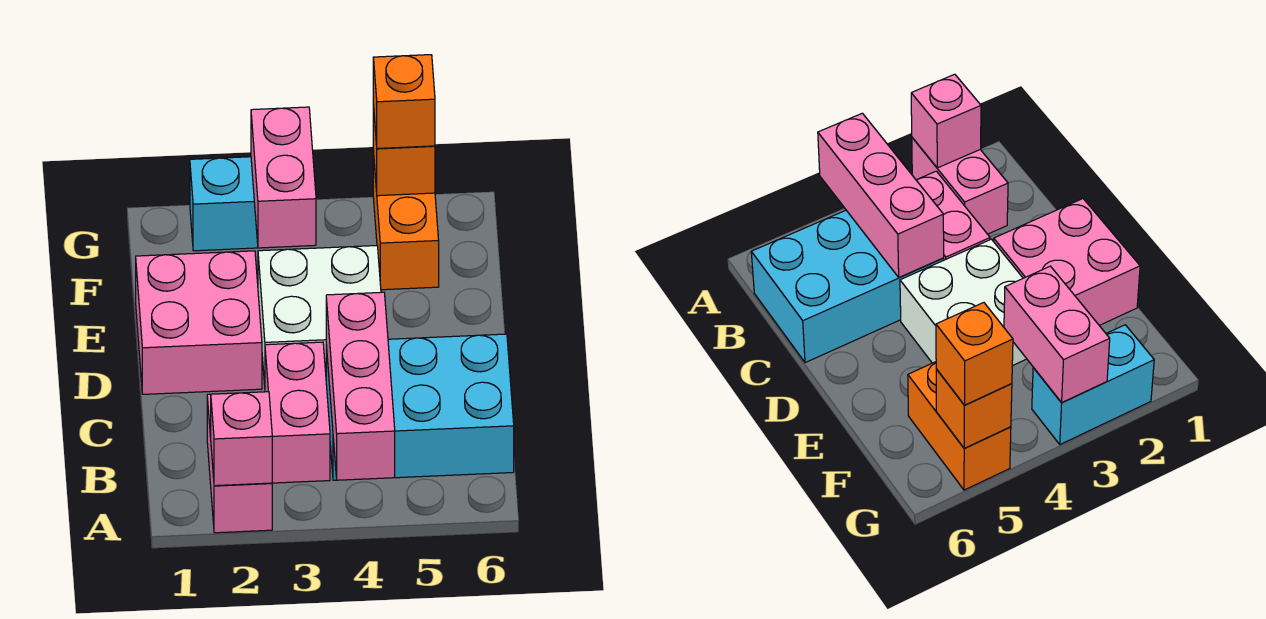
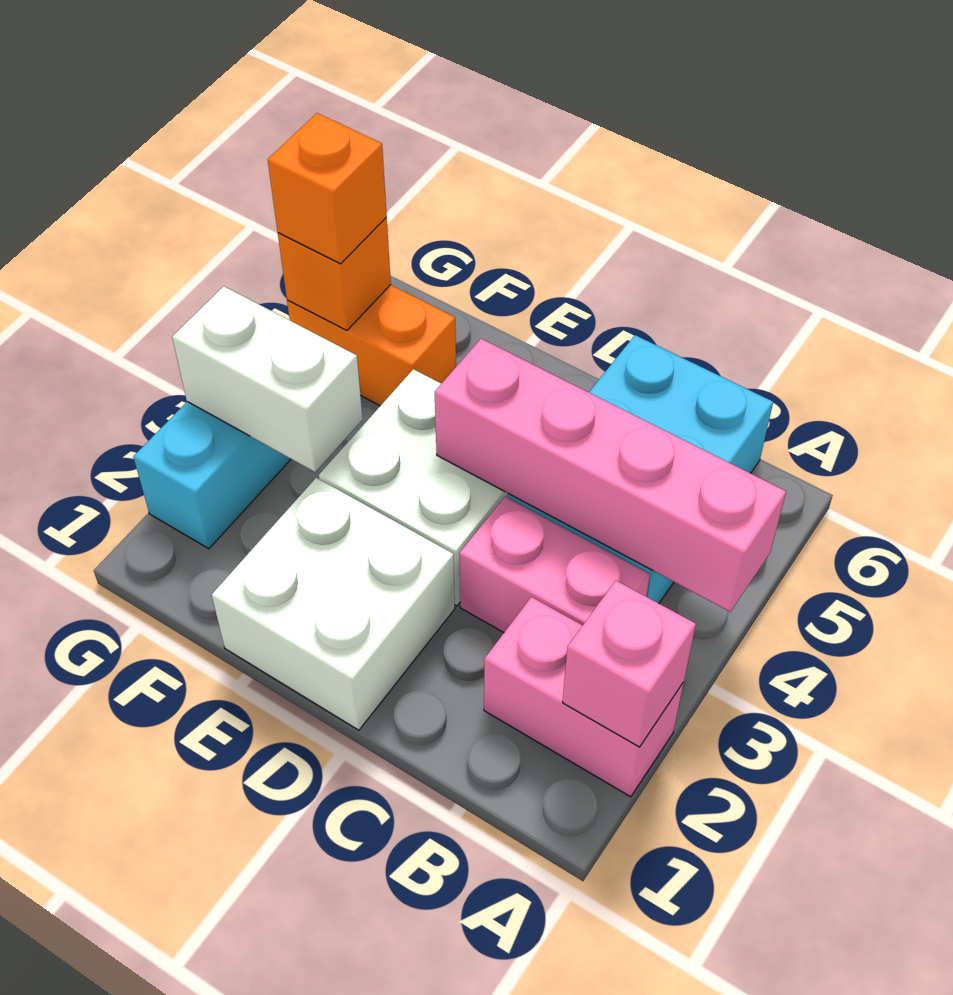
pink 1x3 brick [326,292,395,480] -> pink 1x4 brick [435,339,786,612]
pink 2x2 brick [136,251,262,394] -> white 2x2 brick [212,478,455,730]
pink 1x2 brick [251,107,316,248] -> white 1x2 brick [172,286,363,472]

